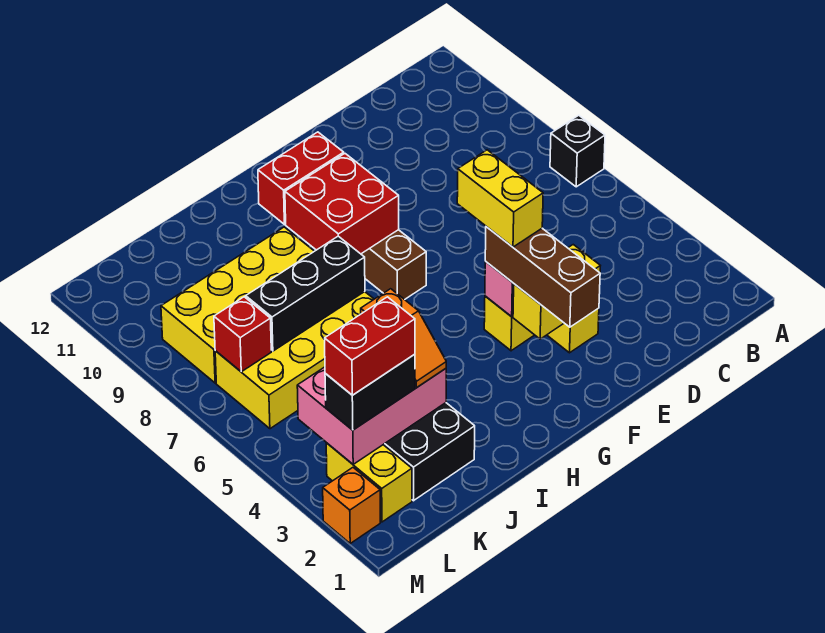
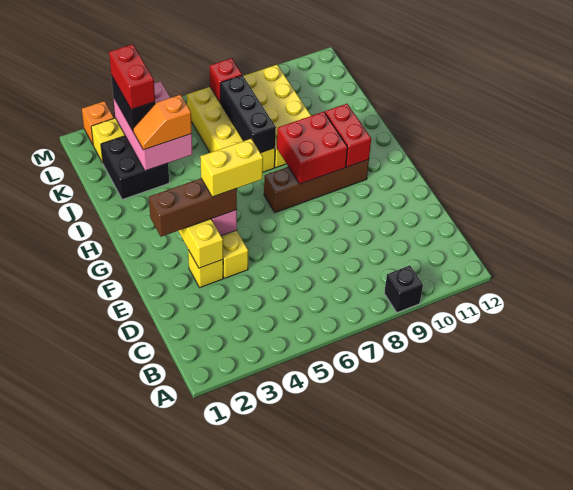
black 1x1 brick [550,115,605,187] -> black 1x1 brick moved to [384,265,423,313]

